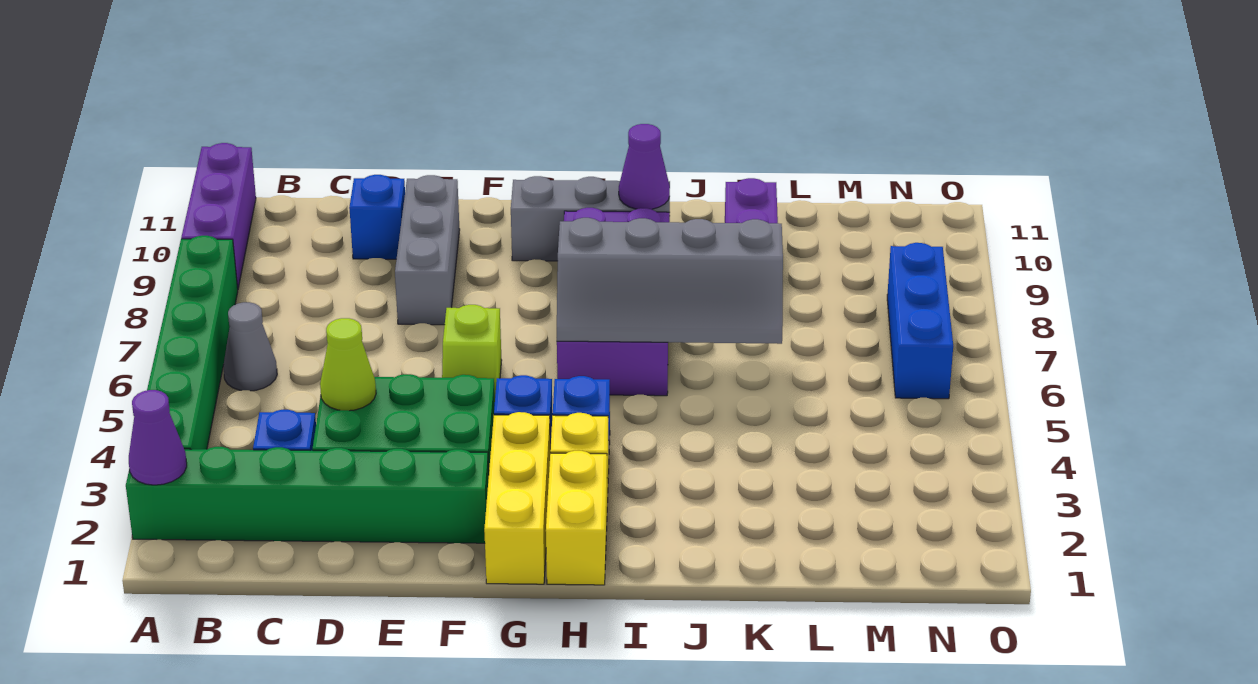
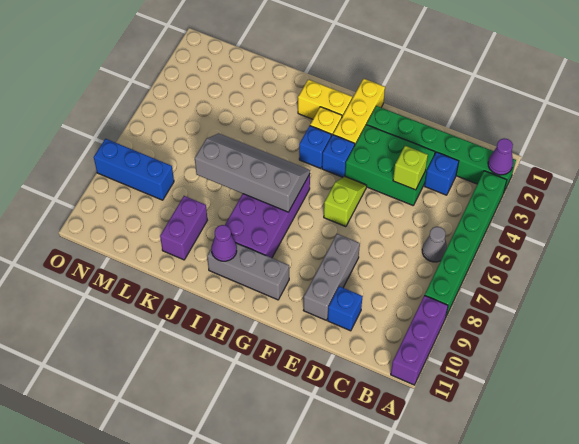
lime 1x1 cone [320,318,376,411] -> lime 1x1 brick [393,146,428,190]
yellow 1x2 brick [546,451,607,585] -> yellow 1x2 brick turned to [298,79,352,119]
blue 1x3 brick [887,243,953,399] -> blue 1x3 brick turned to [94,139,174,200]

